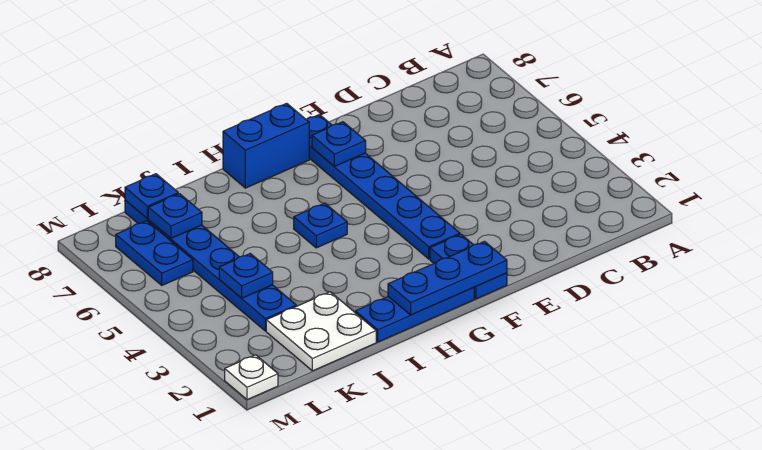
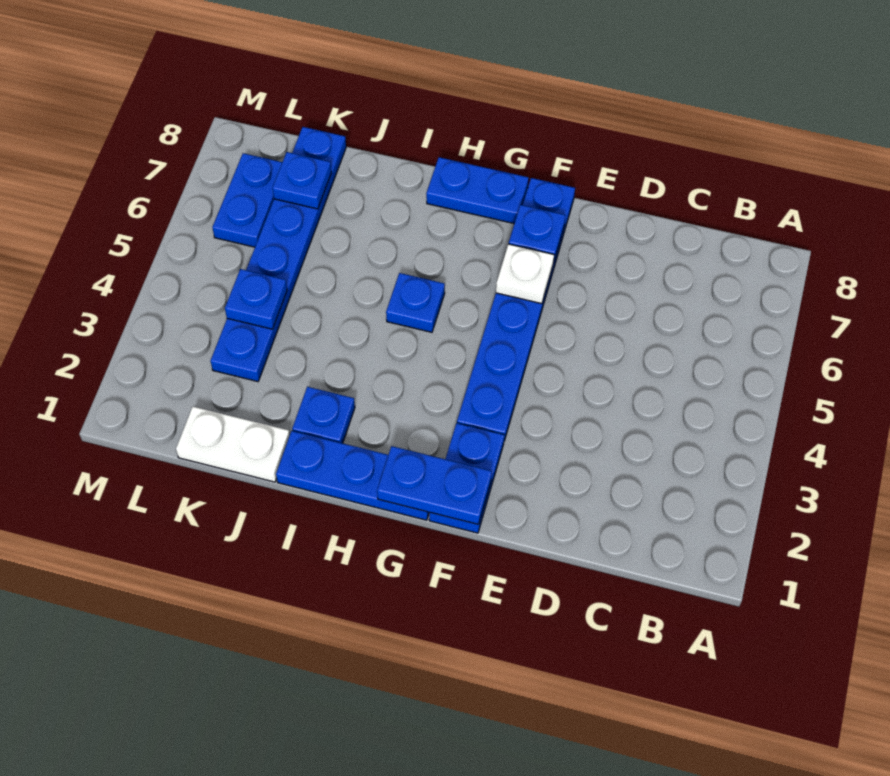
blue 1x3 plate [388,241,507,315] -> blue 1x2 plate [377,446,492,524]
blue 1x2 brick [223,103,309,188] -> blue 1x2 plate [426,157,529,223]
white 2x2 plate [266,292,376,371] -> white 1x2 plate [176,406,290,482]
blue 1x1 plate [125,174,178,218] -> blue 1x1 plate moved to [292,387,355,443]
white 1x1 plate [225,355,278,400] -> white 1x1 plate moved to [496,244,554,304]

